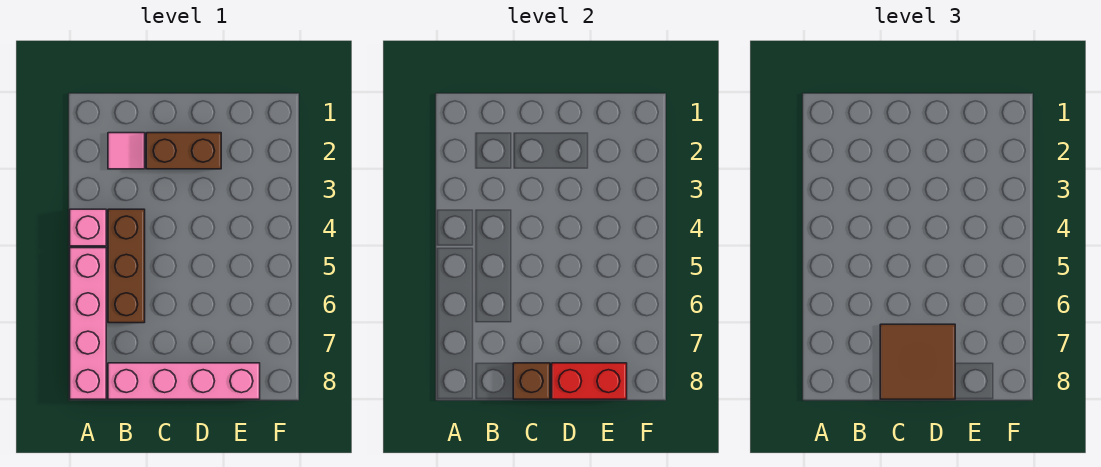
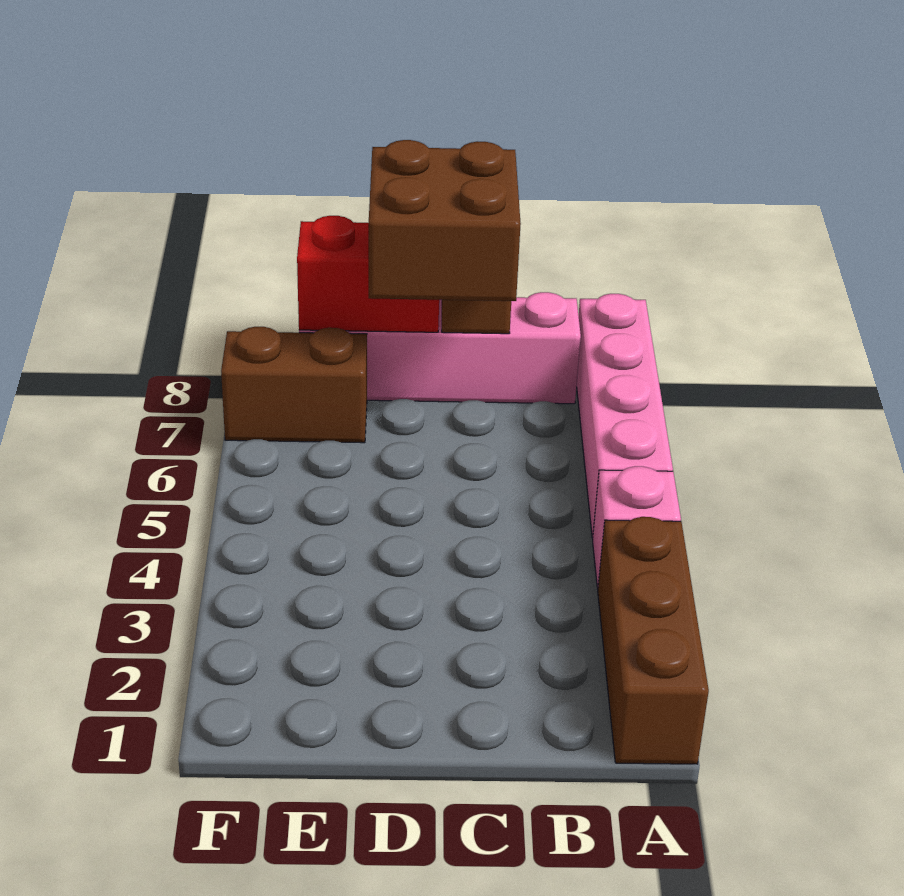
pink 1x1 tile [108,133,145,169] -> none
brown 1x3 brick [108,209,145,323] -> brown 1x3 brick moved to [598,517,709,764]
brown 1x2 brick [146,133,221,169] -> brown 1x2 brick moved to [221,327,367,443]
brown 2x2 tile [880,324,955,399] -> brown 2x2 brick [369,140,521,301]

